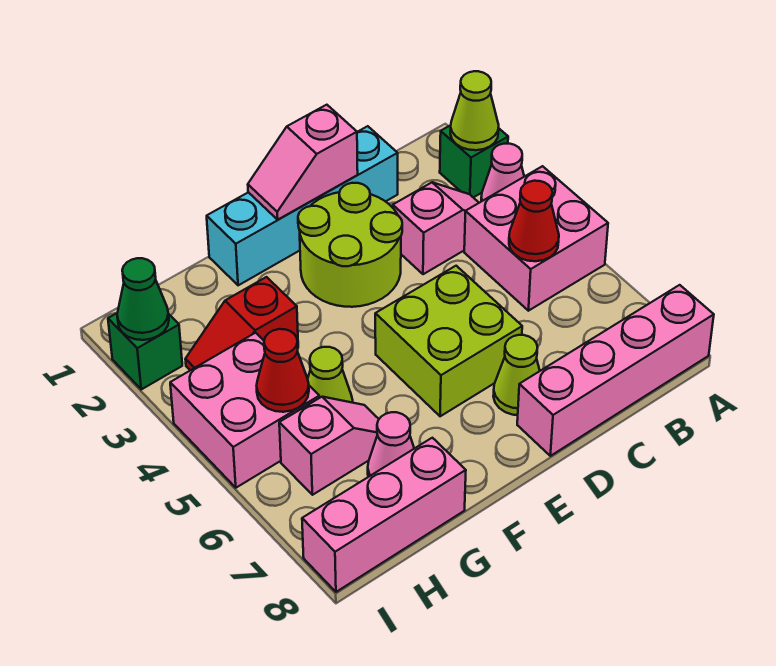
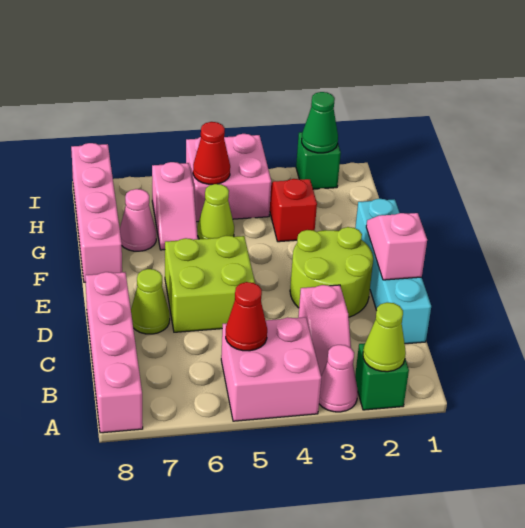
pink 1x3 brick [302,438,466,592] -> pink 1x4 brick [71,143,122,282]

